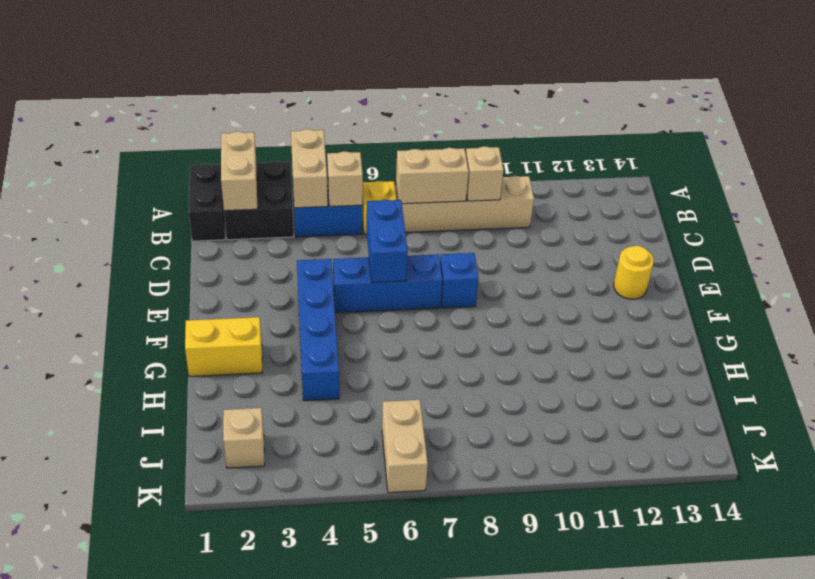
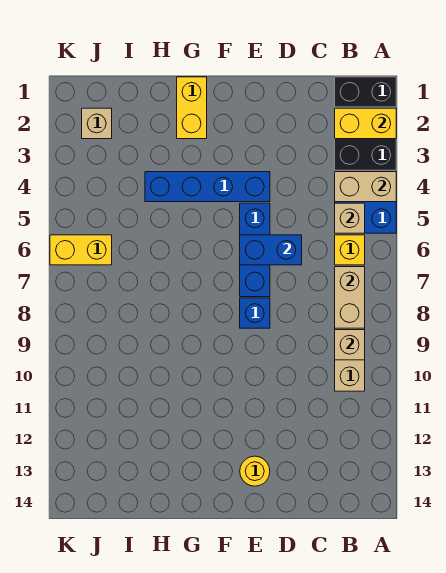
tan 1x2 brick [221,131,257,211] -> yellow 1x2 brick [335,108,396,139]
tan 1x2 brick [382,400,428,493] -> yellow 1x2 brick [50,235,112,265]

